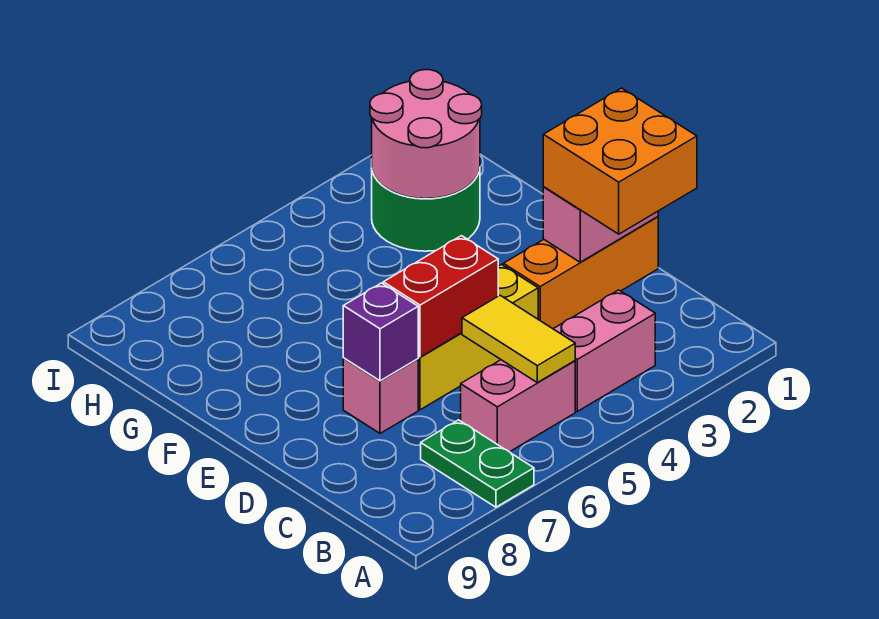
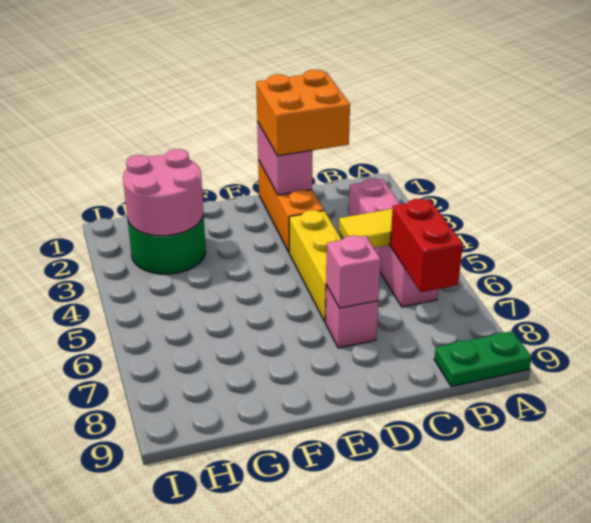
green 1x2 plate [421,420,534,507] -> green 1x2 plate moved to [434,331,532,387]
red 1x2 brick [383,236,498,357] -> red 1x2 brick moved to [390,199,463,292]
purple 1x1 brick [343,283,418,381] -> pink 1x1 brick [326,236,381,308]

